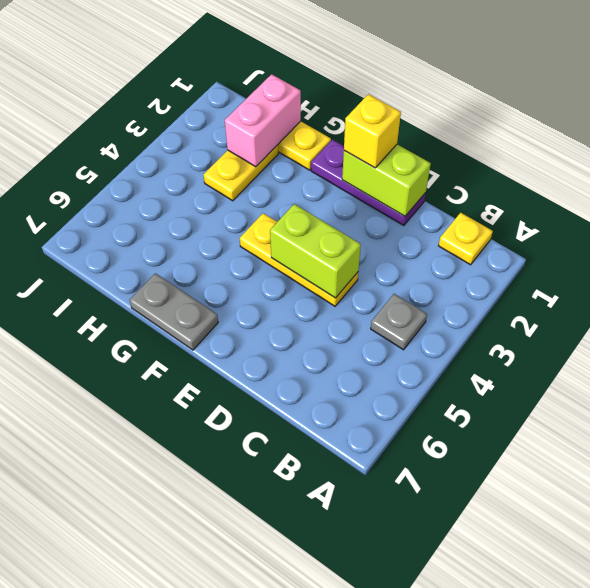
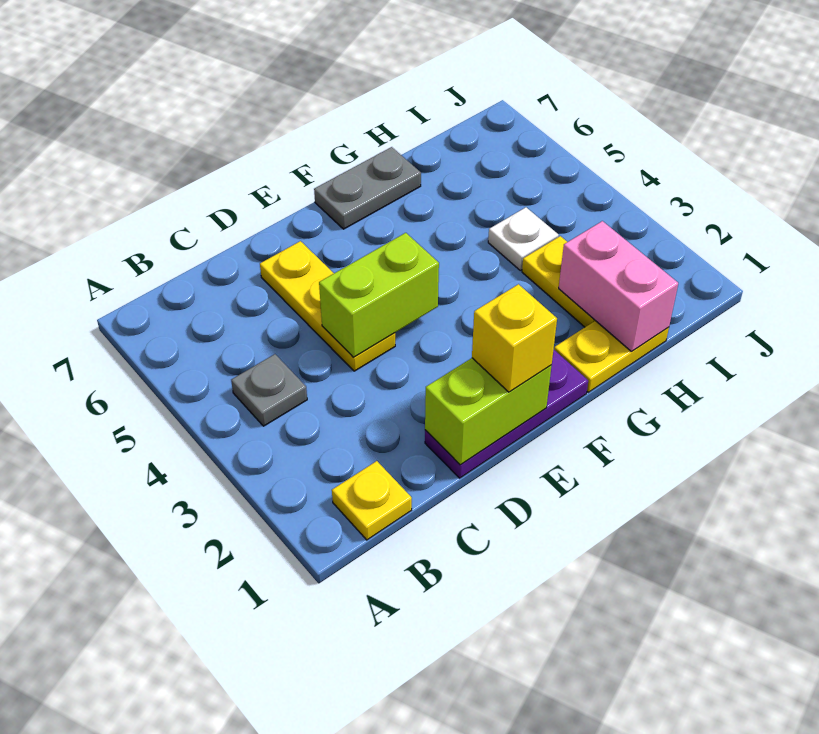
yellow 1x3 plate [240,213,358,306] -> yellow 1x3 plate turned to [260,241,395,371]
none -> white 1x1 plate [488,207,559,270]

